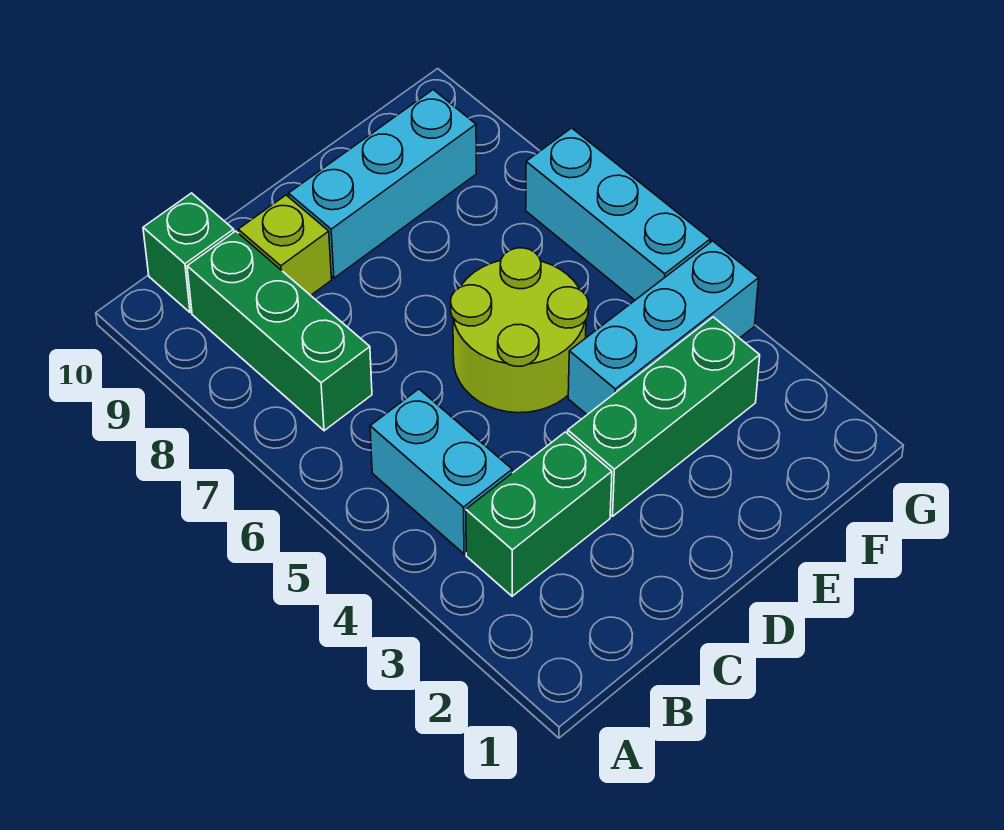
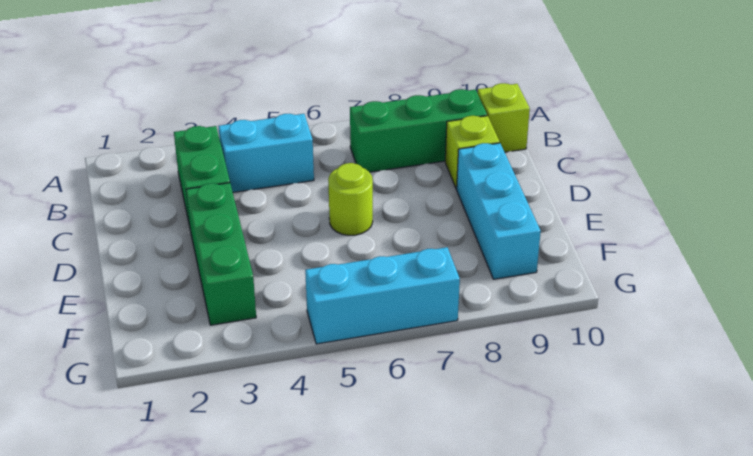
green 1x1 brick [143,193,234,313] -> lime 1x1 brick [478,83,530,152]
lime 2x2 round brick [450,248,589,413] -> lime 1x1 round brick [328,163,373,235]
cyan 1x3 brick [568,241,759,415] -> none

